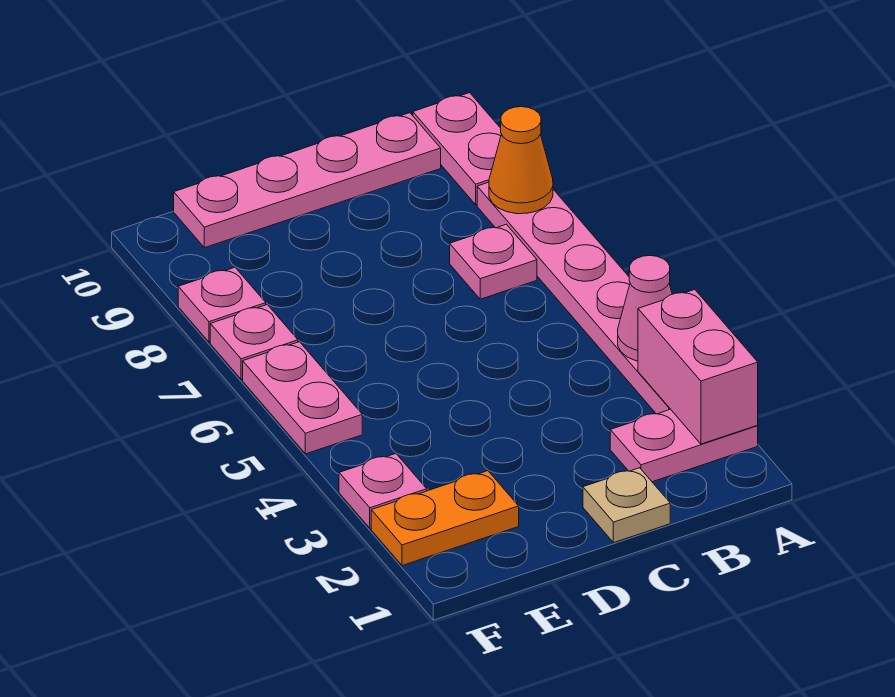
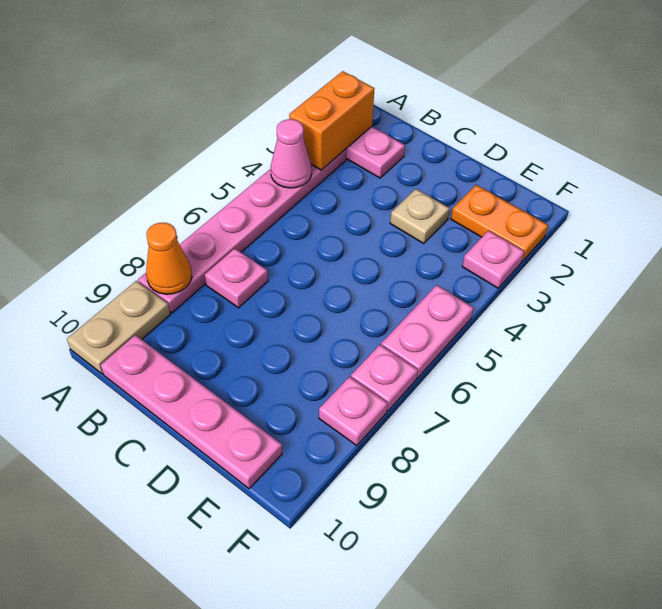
pink 1x2 brick [638,290,758,444] -> orange 1x2 brick [289,71,374,170]
pink 1x2 plate [413,93,501,205] -> tan 1x2 plate [67,281,170,374]
tan 1x1 plate [583,468,670,543] -> tan 1x1 plate moved to [390,189,450,244]

